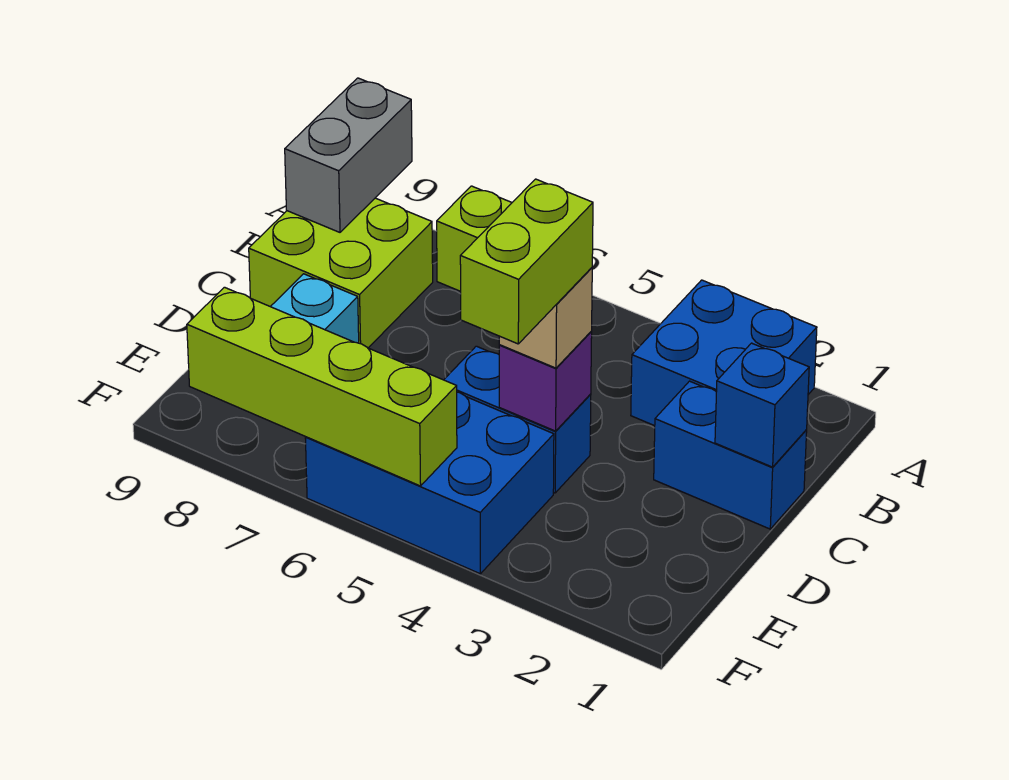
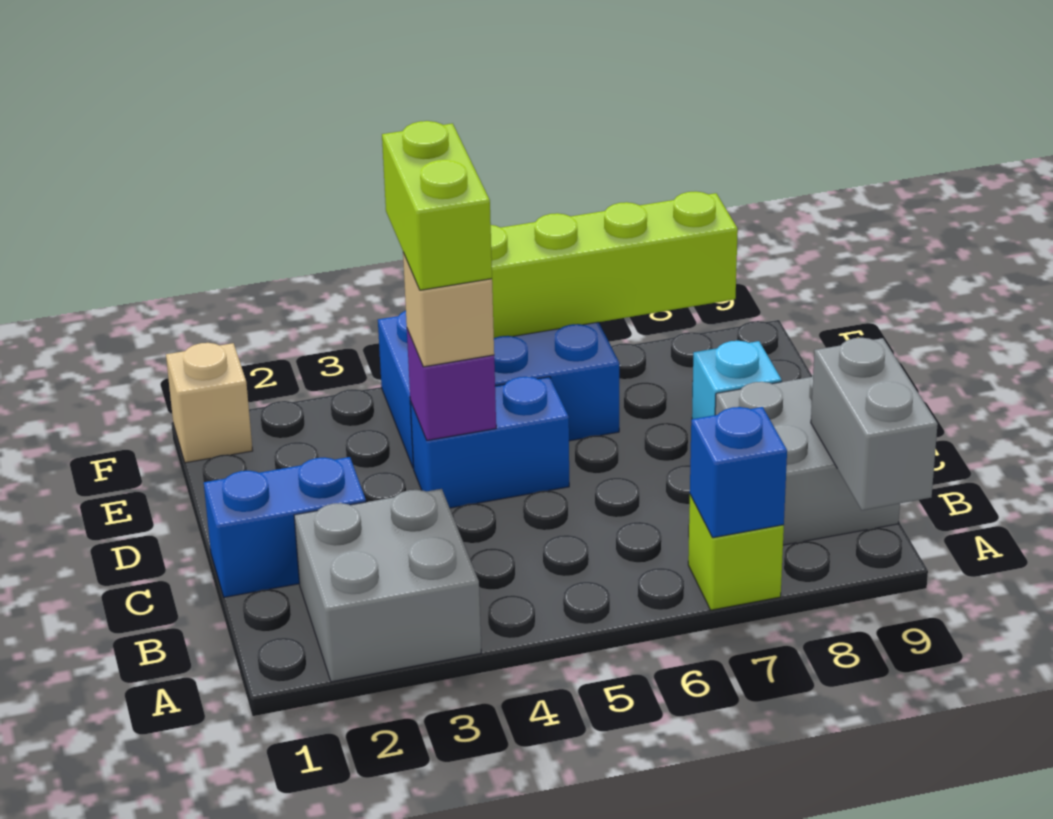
blue 2x2 brick [631,280,817,426] -> grey 2x2 brick [294,489,481,682]
lime 2x2 brick [249,198,433,348] -> grey 2x2 brick [715,376,900,545]
blue 1x1 brick [715,343,809,467] -> blue 1x1 brick moved to [690,407,787,538]
none -> tan 1x1 brick [166,343,253,463]

